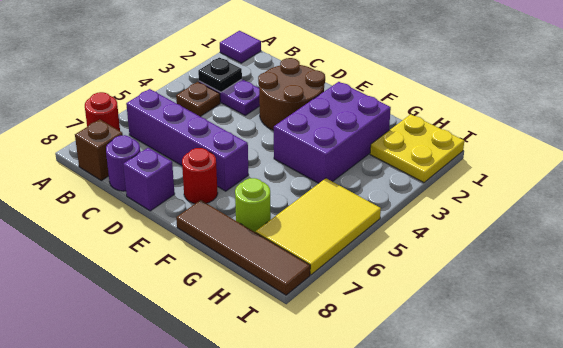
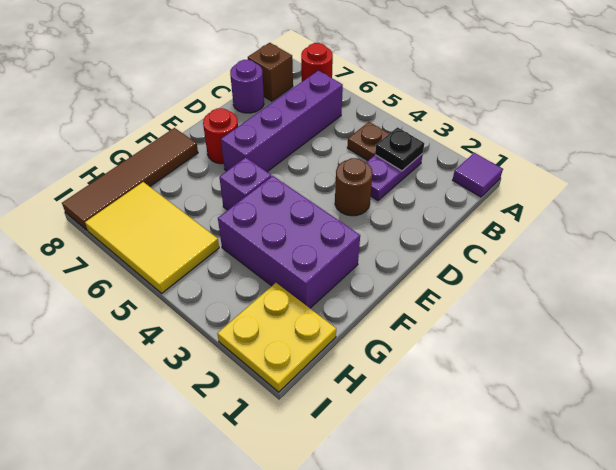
brown 2x2 round brick [258,58,325,131] -> brown 1x1 round brick [335,158,373,216]
purple 1x1 brick [123,148,175,211] -> purple 1x1 brick moved to [219,157,272,210]
lime 1x1 round brick [235,178,271,232] -> none

